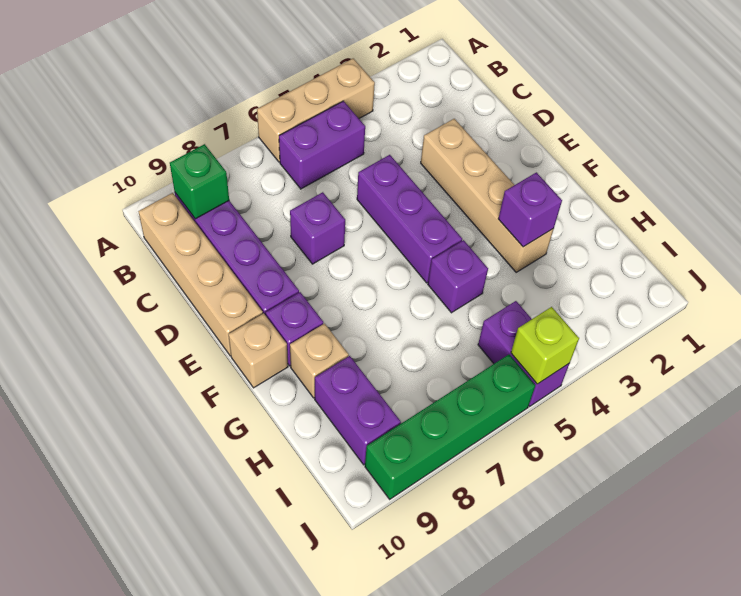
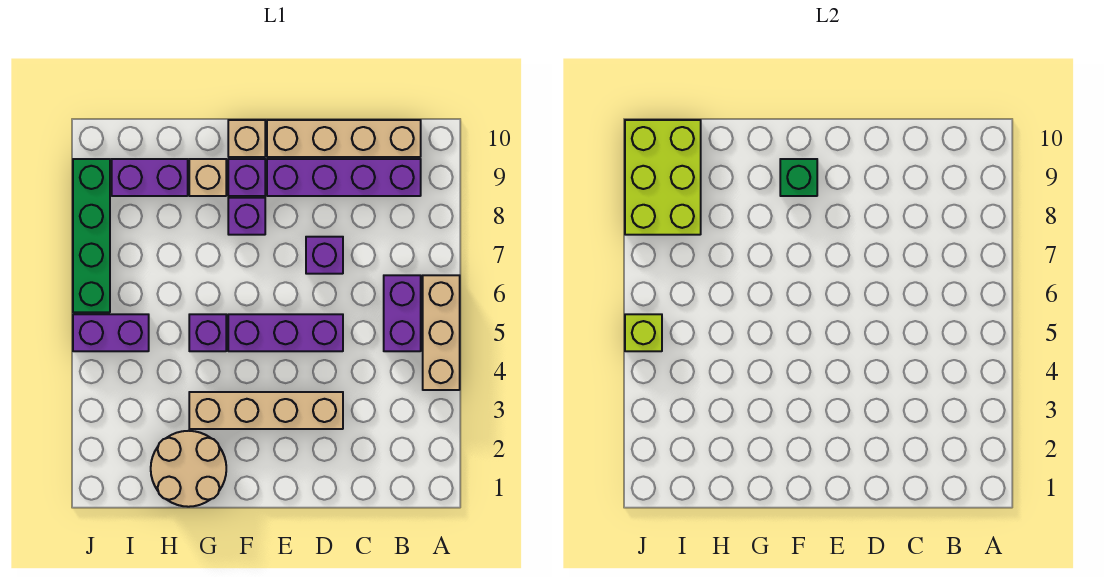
green 1x1 brick [170,144,229,219] -> green 1x1 brick moved to [780,159,817,196]
none -> tan 2x2 round brick [151,431,226,507]
purple 1x1 brick [498,172,562,247] -> purple 1x1 brick moved to [228,198,265,235]
none -> lime 2x3 brick [625,120,701,235]

